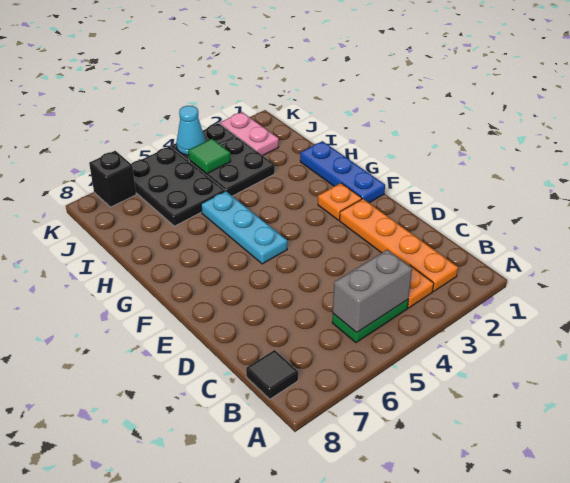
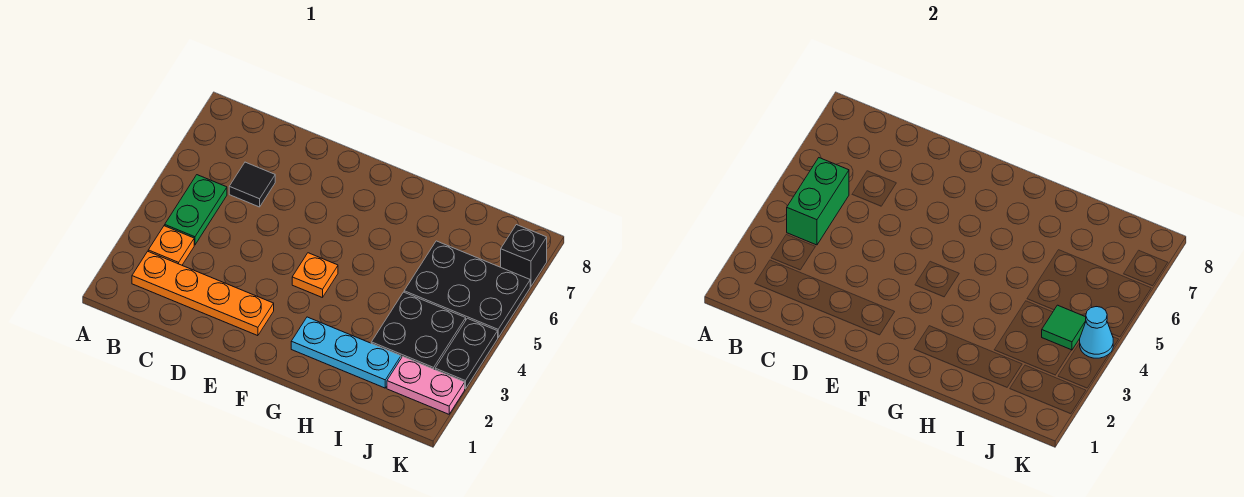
grey 1x2 brick [333,250,412,333] -> green 1x2 brick [787,158,849,245]
black 1x1 tile [246,350,298,399] -> black 1x1 tile moved to [229,162,275,207]
blue 1x3 plate [300,141,385,203] -> none
orange 1x1 plate [318,183,362,220] -> orange 1x1 plate moved to [292,253,338,298]
cyan 1x3 plate [201,191,287,264] -> cyan 1x3 plate moved to [291,317,401,388]

